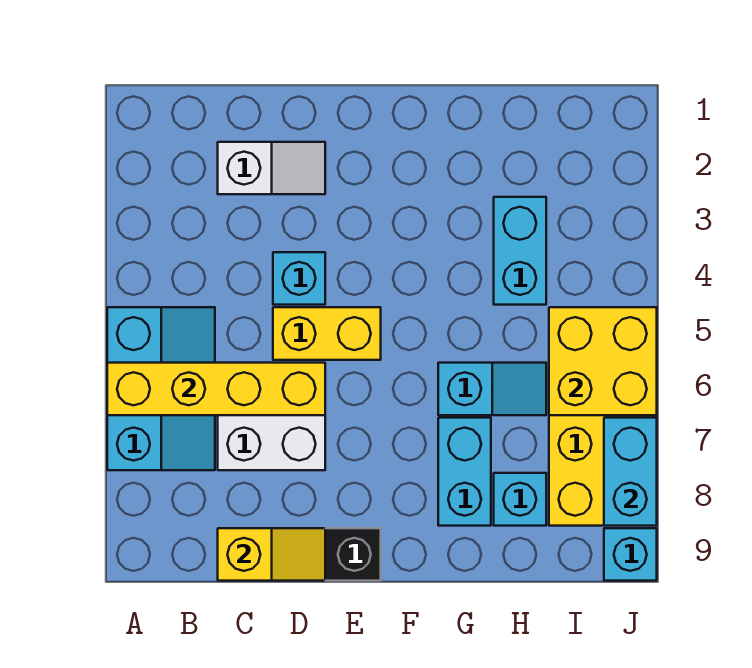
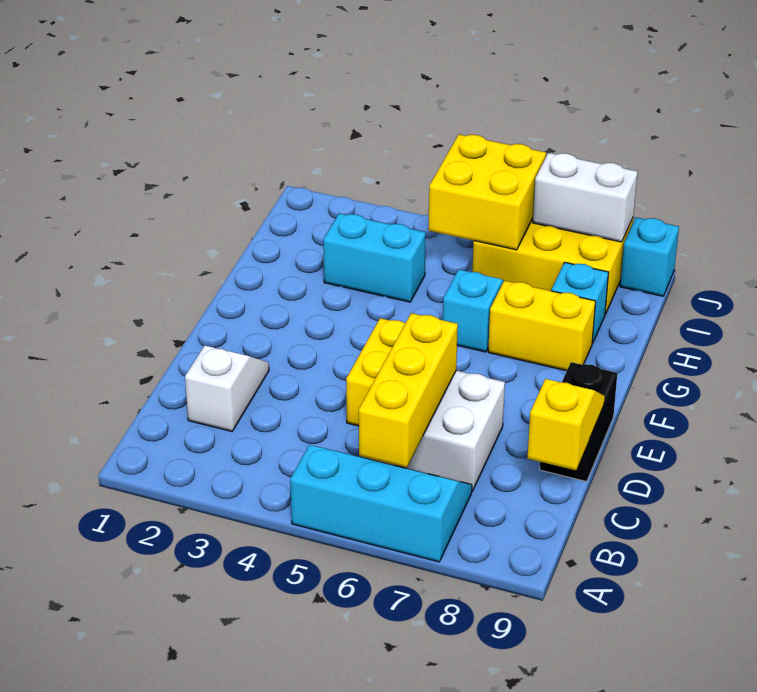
yellow 1x4 brick [107,363,325,415] -> yellow 1x3 brick [359,313,458,468]
cyan 1x1 brick [273,252,325,305] -> none
cyan 1x2 brick [438,418,491,526] -> yellow 1x2 brick [488,281,596,371]
cyan 1x2 brick [604,418,657,526] -> white 1x2 brick [533,153,638,242]

